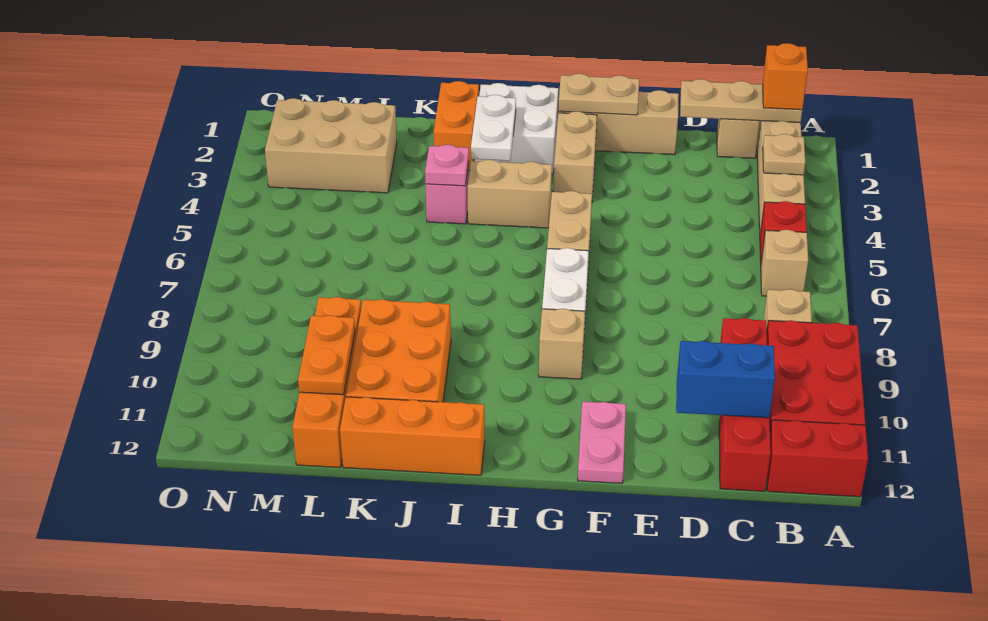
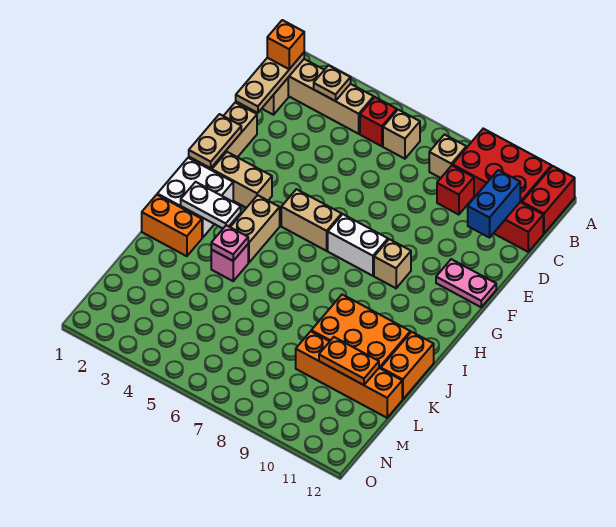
orange 1x3 brick [340,397,485,475] -> orange 1x2 brick [381,332,434,399]
tan 2x3 brick [265,98,397,193] -> none

